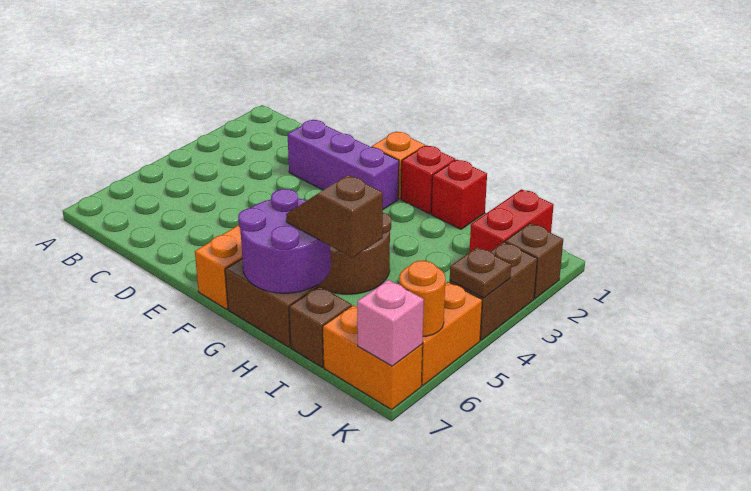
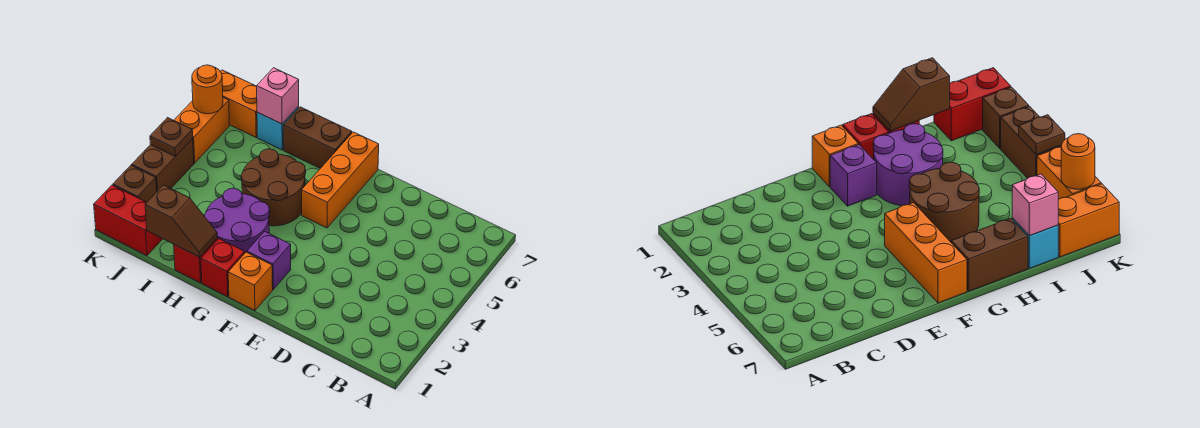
purple 1x3 brick [287,120,399,209] -> purple 1x1 brick [247,231,291,289]
purple 2x2 round brick [238,189,331,293] -> purple 2x2 round brick moved to [204,188,270,253]
brown 1x2 slope [286,175,383,258] -> brown 1x2 slope moved to [145,185,217,257]
brown 1x1 brick [289,286,352,367] -> cyan 1x1 brick [257,106,299,150]
red 1x2 brick [470,189,554,252] -> red 1x2 brick turned to [94,185,162,256]
pink 1x1 brick [357,280,424,366] -> pink 1x1 brick moved to [257,68,299,124]

